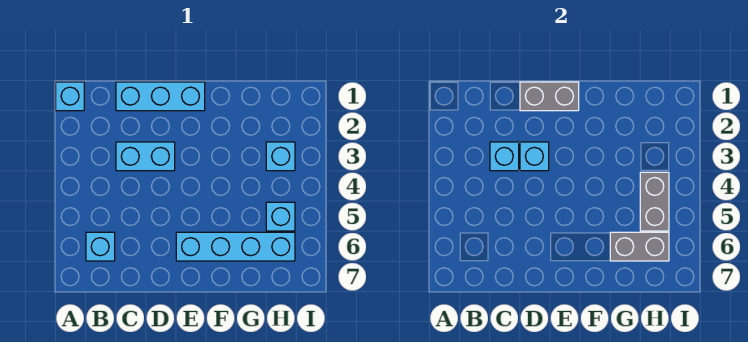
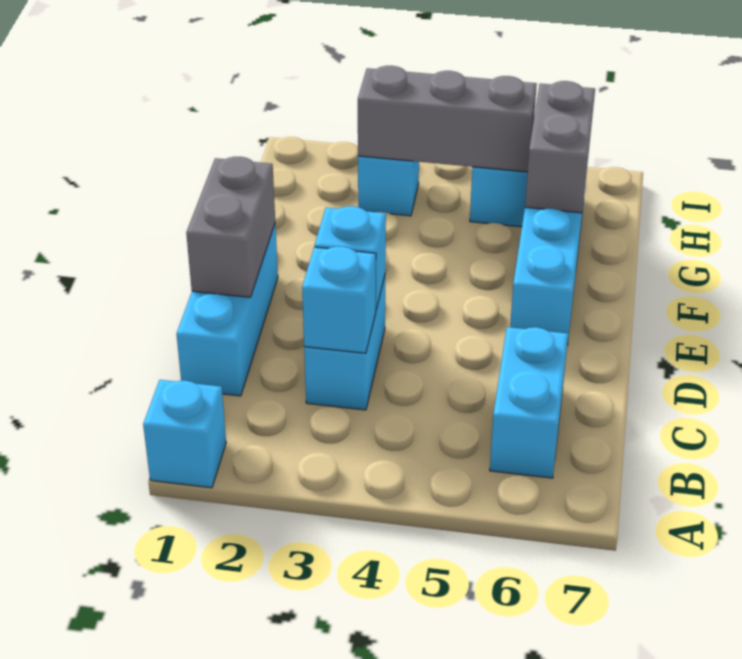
cyan 1x1 brick [86,232,115,261] -> cyan 1x2 brick [490,327,568,478]
grey 1x2 brick [640,172,669,231] -> grey 1x3 brick [358,66,537,172]

